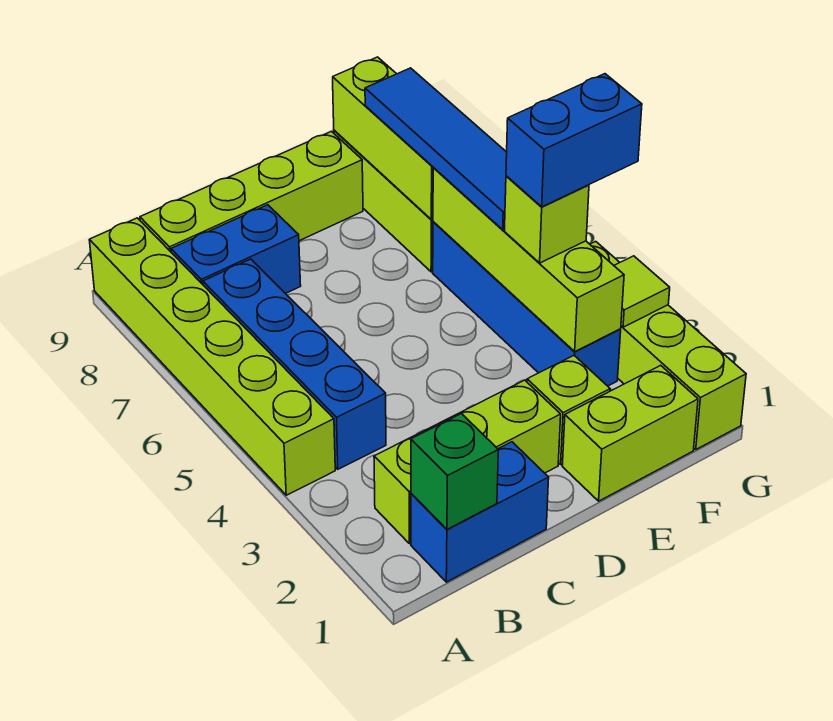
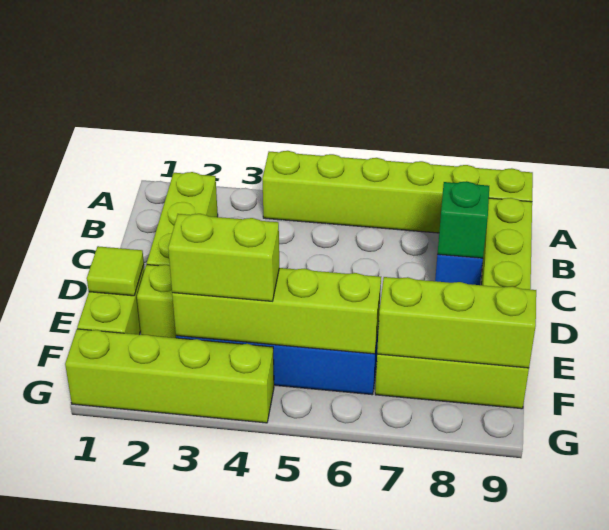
blue 1x2 brick [411,442,549,582] -> none
green 1x1 brick [411,414,498,529] -> green 1x1 brick moved to [438,181,489,258]
blue 1x4 brick [203,259,386,469] -> none
lime 1x1 brick [505,176,589,263] -> lime 1x2 brick [168,214,279,301]
blue 1x2 brick [506,74,642,207] -> none
blue 1x4 tile [365,68,507,230] -> none
lime 1x1 tile [614,256,670,327] -> lime 1x1 tile moved to [87,246,144,296]

